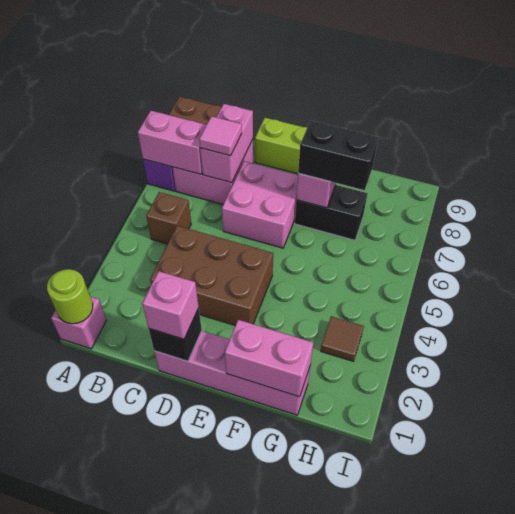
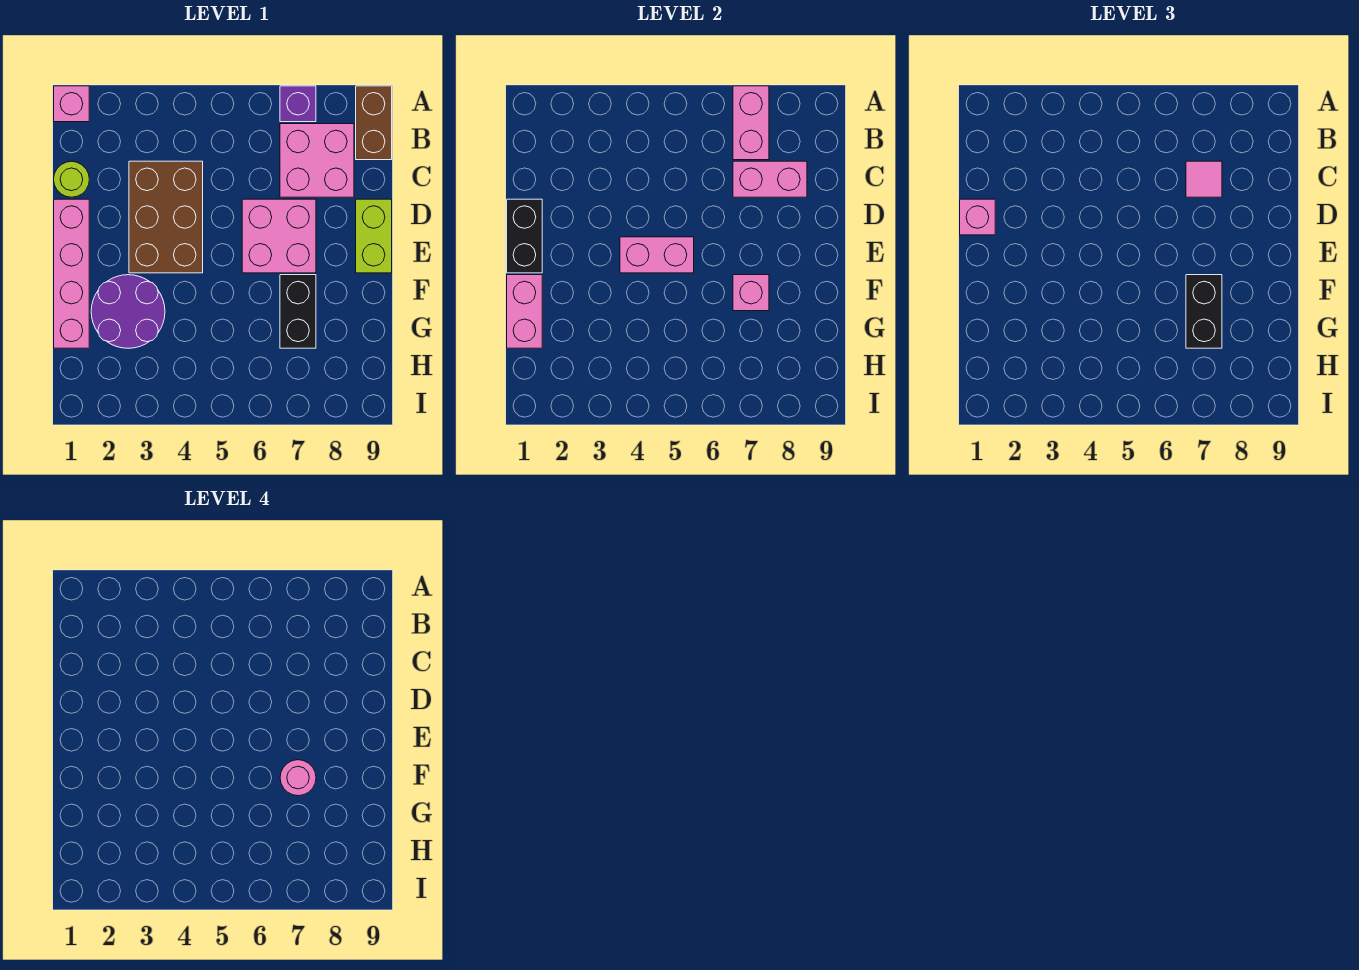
lime 1x1 round brick [47,269,93,324] -> lime 1x1 round brick moved to [54,161,89,197]
brown 1x1 brick [146,192,191,244] -> none
black 1x1 brick [149,308,202,361] -> black 1x2 brick [507,199,542,273]
none -> pink 1x2 brick [620,237,694,273]
none -> purple 2x2 round brick [91,275,165,348]
none -> pink 1x1 round brick [280,760,316,796]
brown 1x1 tile [321,316,364,361] -> none

